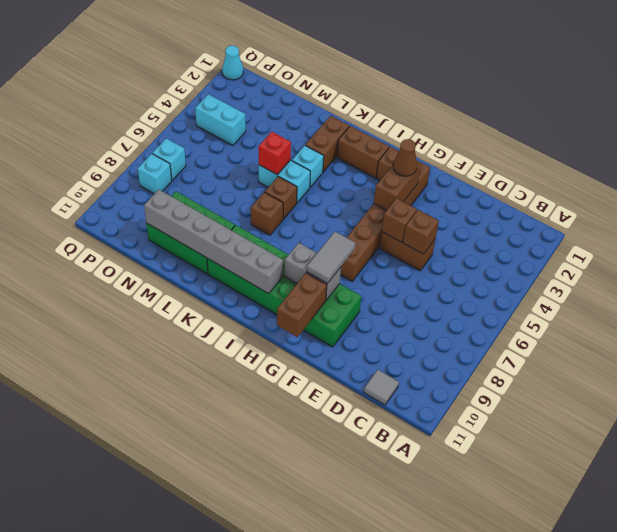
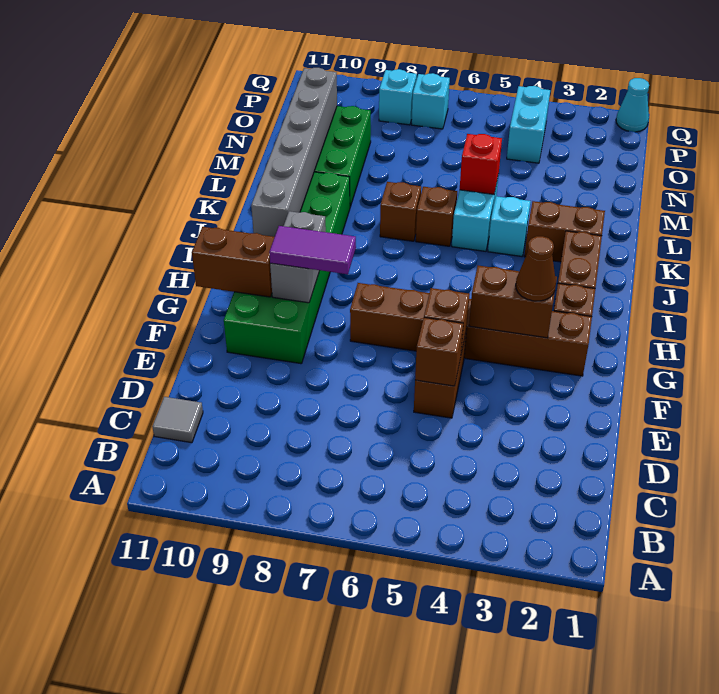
grey 1x2 tile [307,232,356,283] -> purple 1x2 tile [269,226,356,274]

